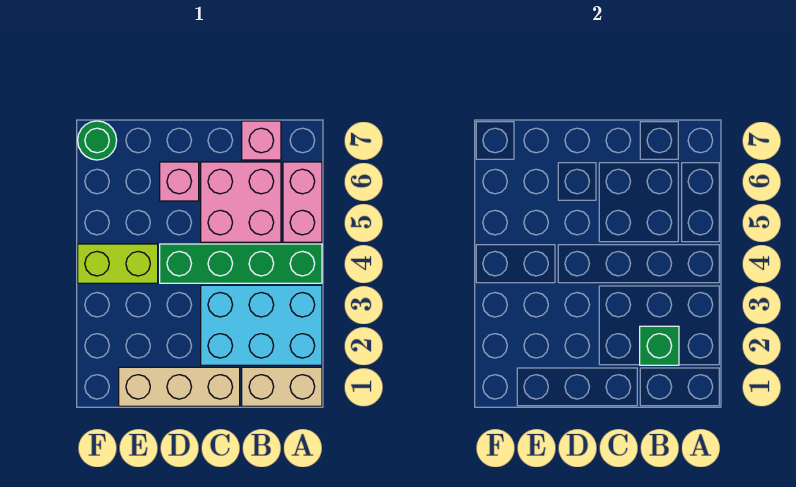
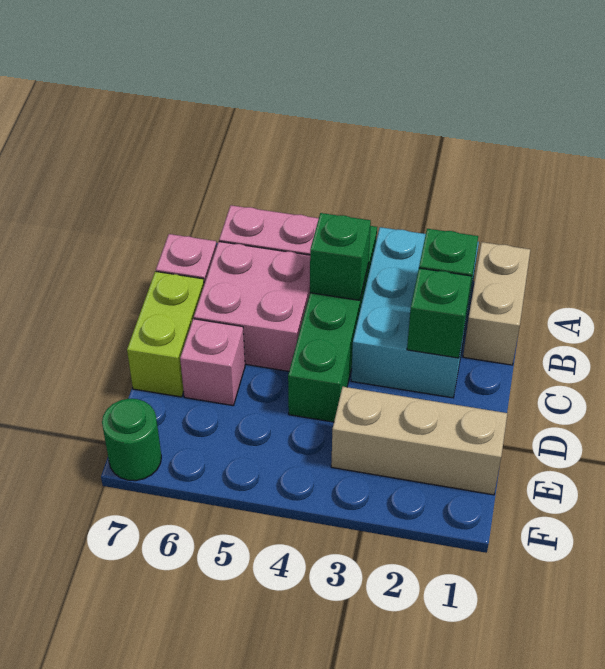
none -> green 1x1 brick [310,213,371,300]
tan 1x3 brick [119,367,240,406] -> tan 1x3 brick turned to [331,387,507,495]
none -> green 1x1 brick [407,268,471,358]
lime 1x2 brick [78,244,158,283] -> lime 1x2 brick moved to [127,271,204,397]

